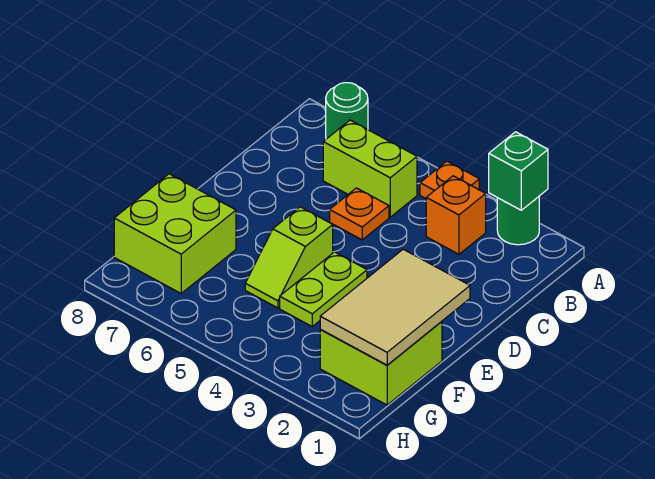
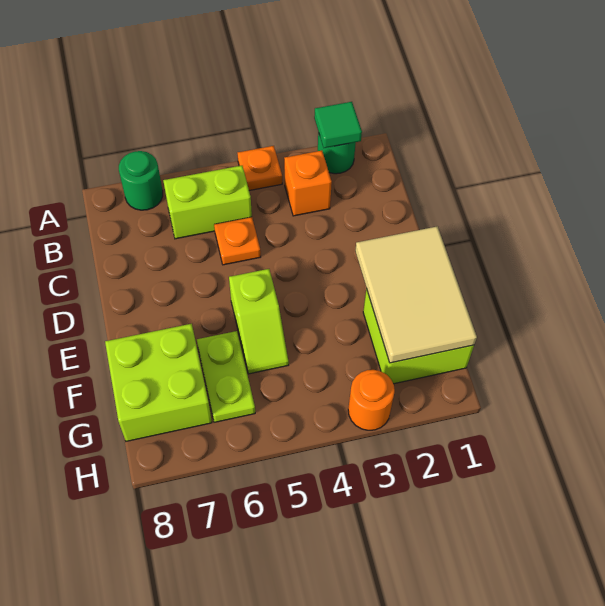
green 1x1 brick [489,132,548,210] -> green 1x1 tile [314,102,362,148]
lime 1x2 plate [280,252,367,326] -> lime 1x2 plate moved to [197,331,255,422]
none -> orange 1x1 round brick [348,370,395,430]

